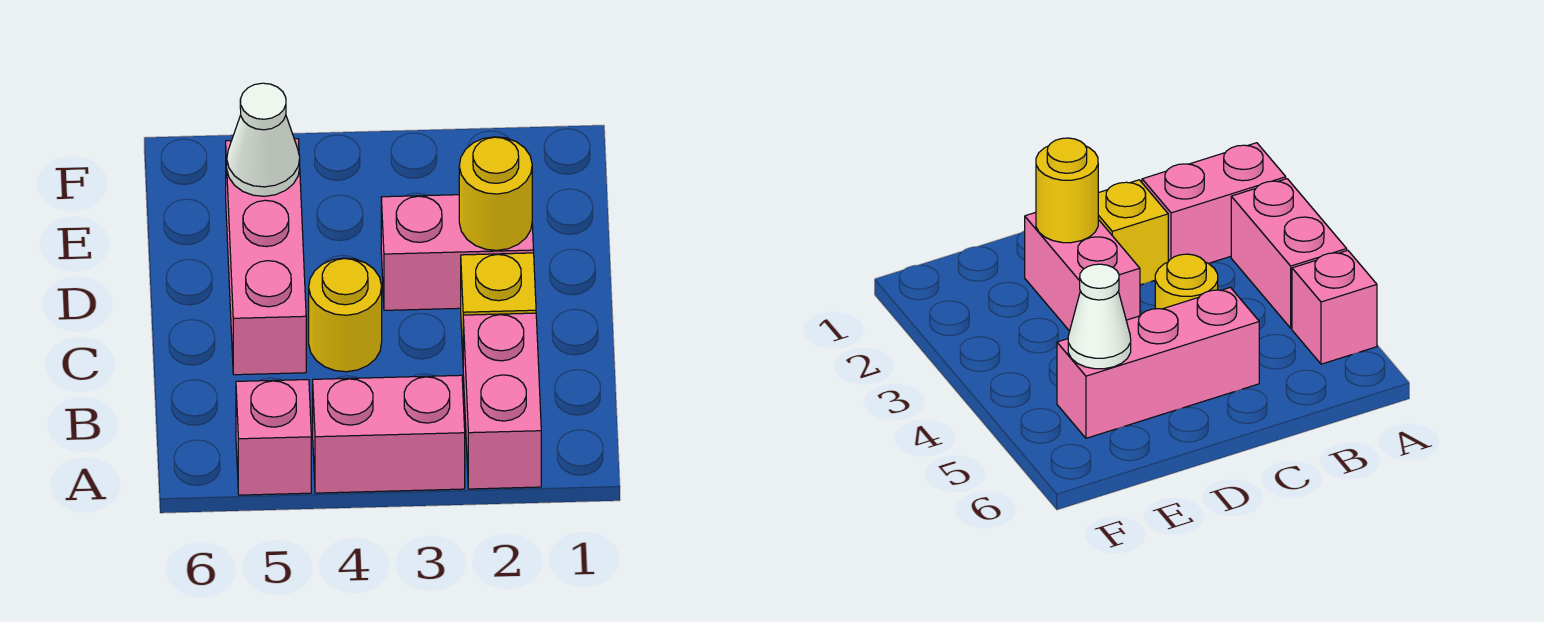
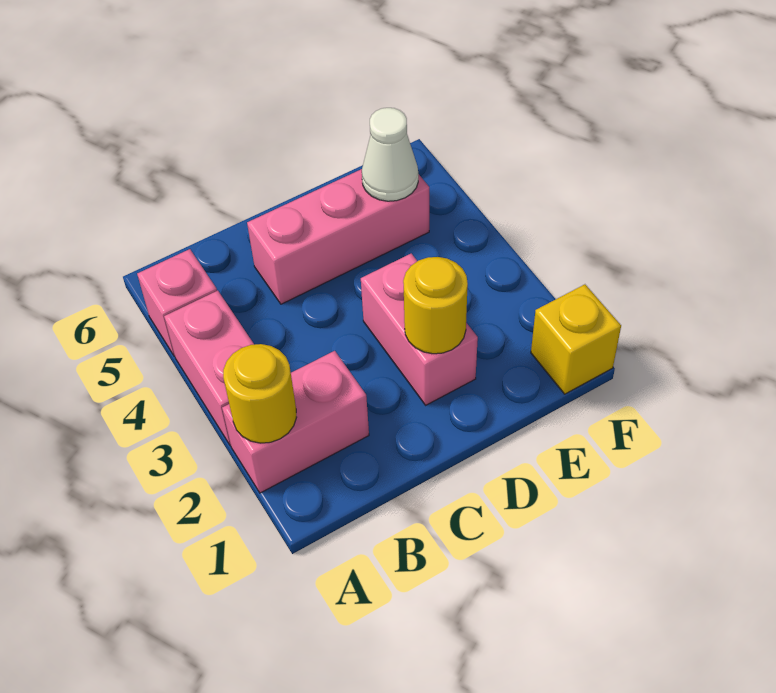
yellow 1x1 brick [461,253,536,353] -> yellow 1x1 brick moved to [531,284,621,394]
yellow 1x1 round brick [309,258,382,372] -> yellow 1x1 round brick moved to [223,344,297,443]

